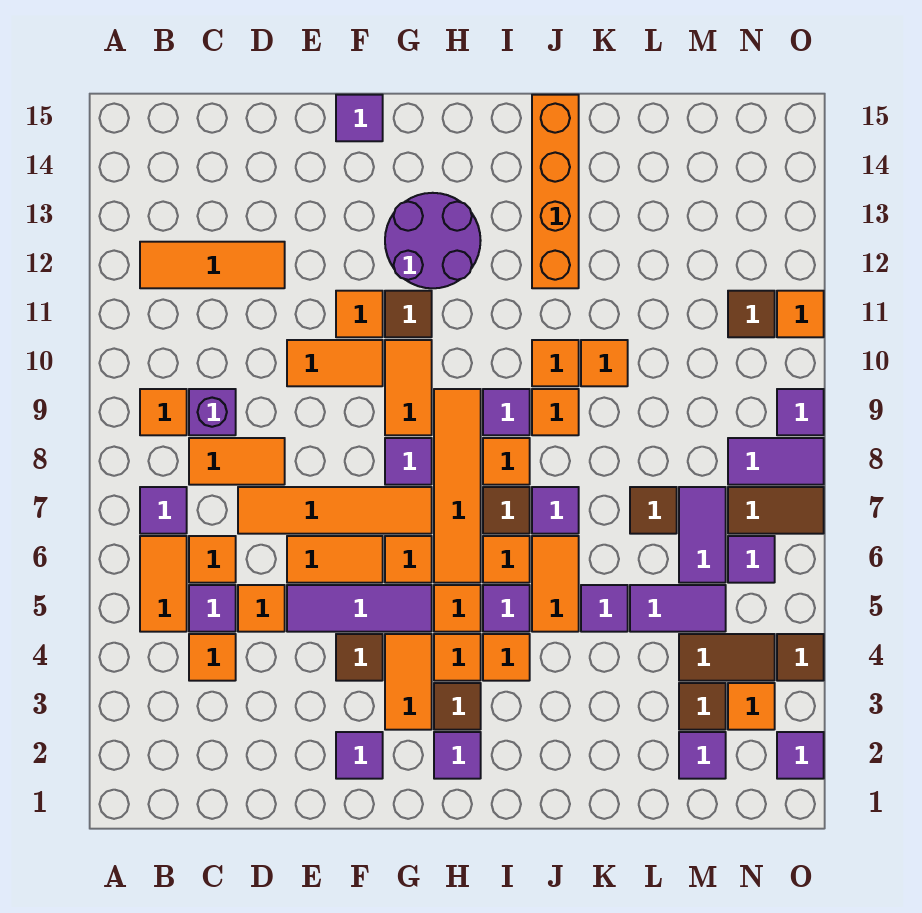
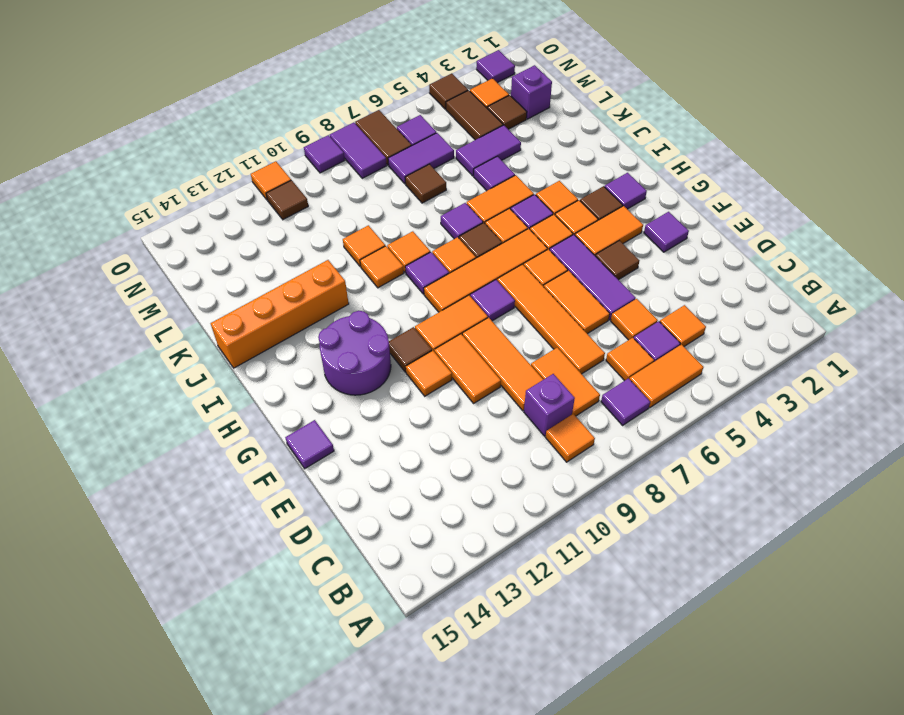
orange 1x3 tile [140,242,285,288] -> orange 1x3 tile moved to [462,318,543,411]
purple 1x2 tile [630,585,726,632] -> purple 1x2 tile turned to [456,125,521,176]
purple 1x1 tile [679,732,726,779] -> purple 1x1 brick [511,65,552,119]

